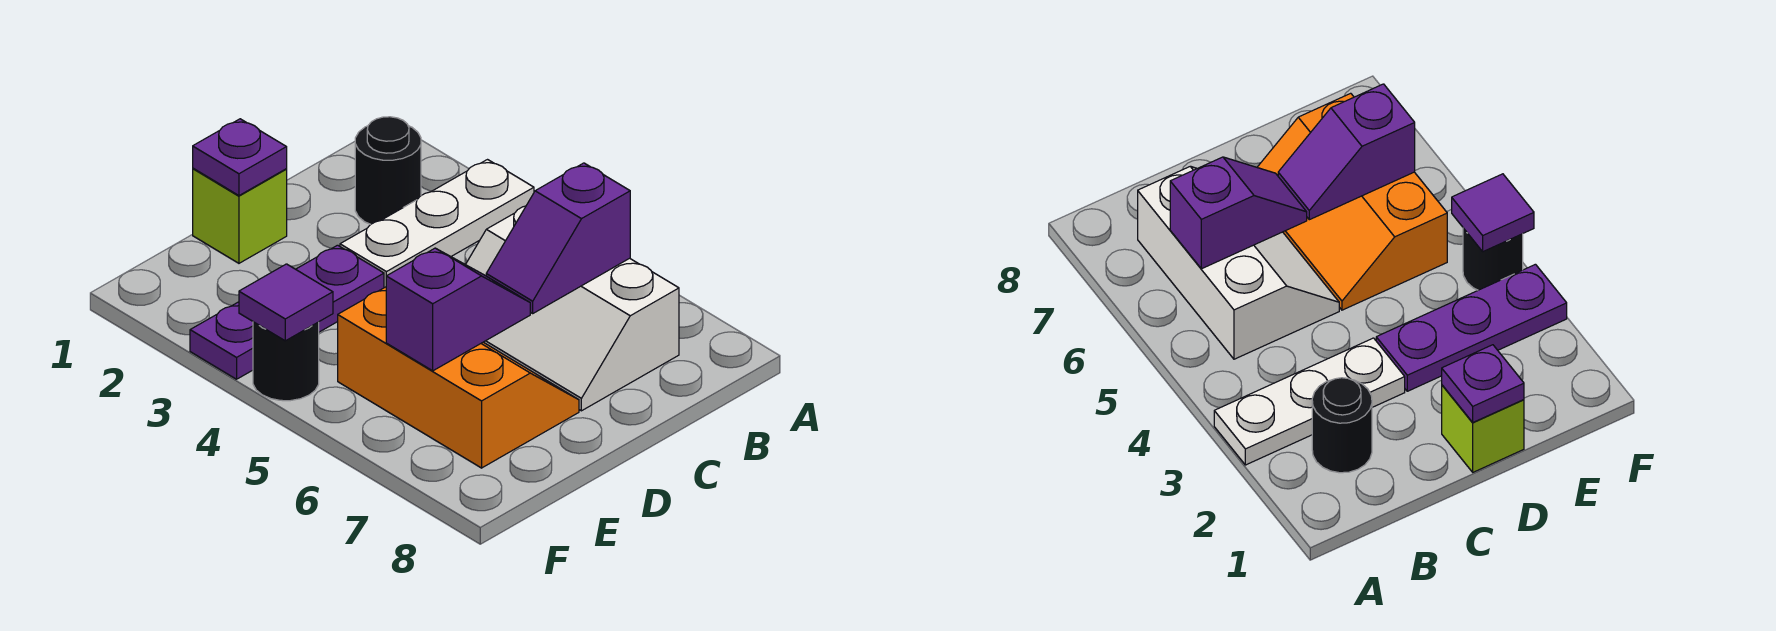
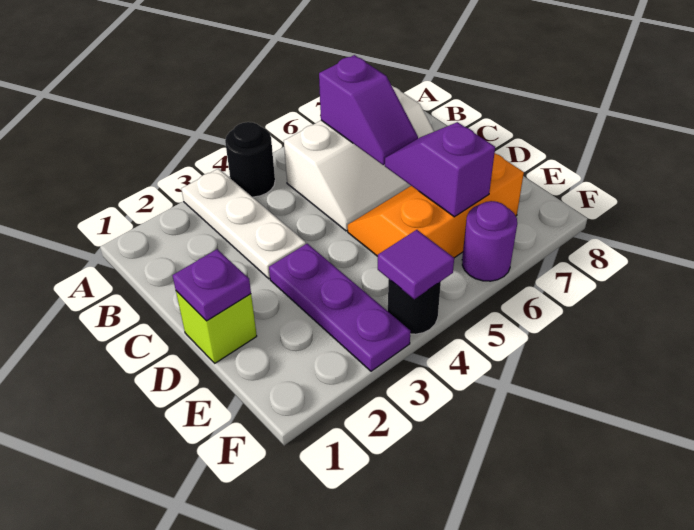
black 1x1 round brick [355,117,421,225] -> black 1x1 round brick moved to [225,122,275,197]
none -> purple 1x1 round brick [462,201,517,281]

